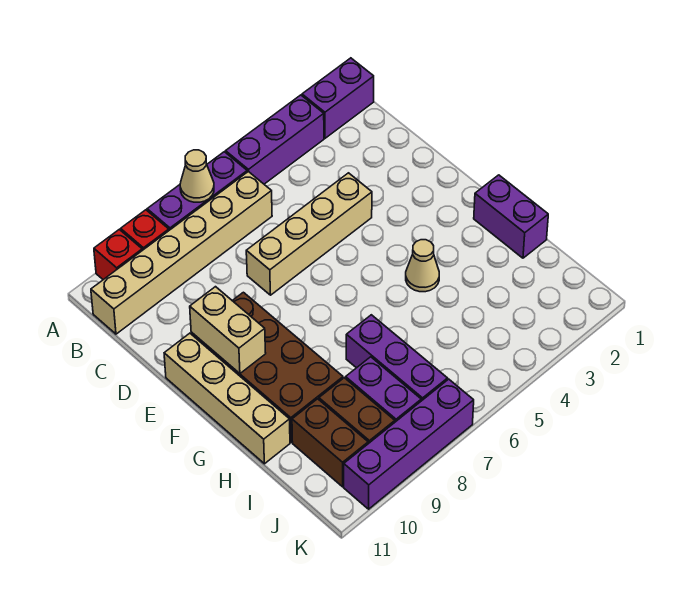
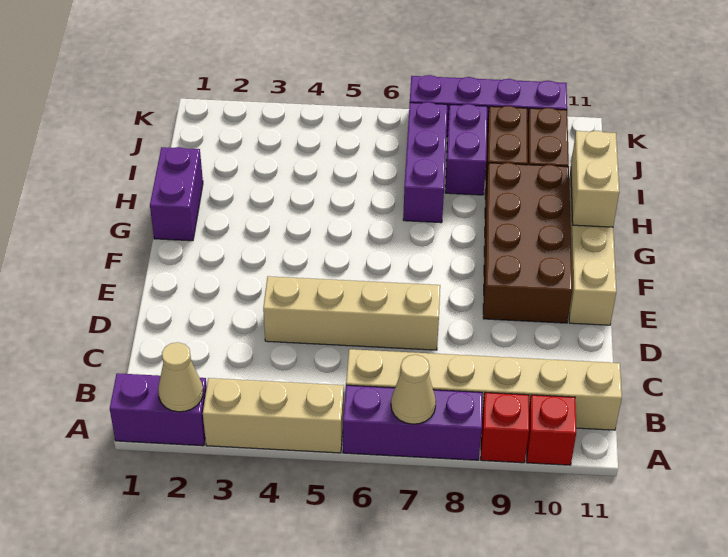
purple 1x3 brick [226,95,324,184] -> tan 1x3 brick [203,378,344,453]
tan 1x2 brick [190,287,266,373] -> tan 1x2 brick moved to [571,131,619,227]
tan 1x1 cone [406,240,439,292] -> tan 1x1 cone moved to [158,342,203,412]

